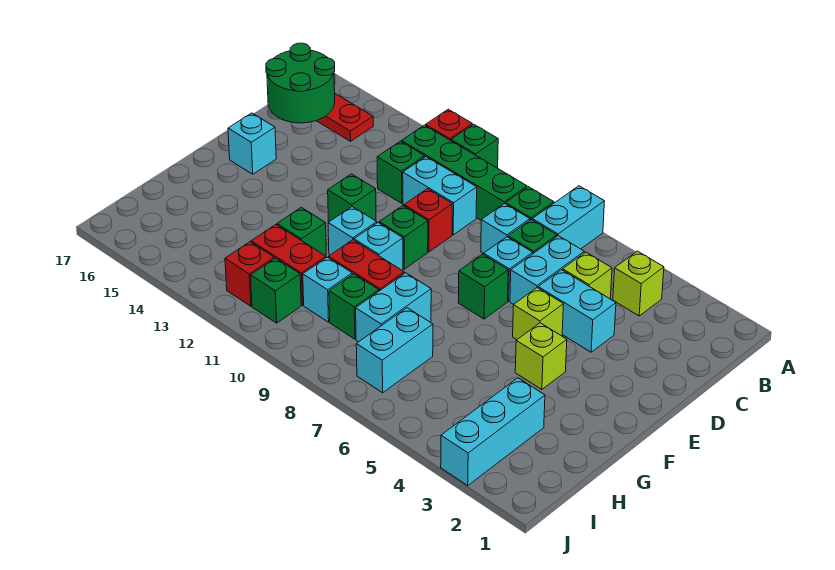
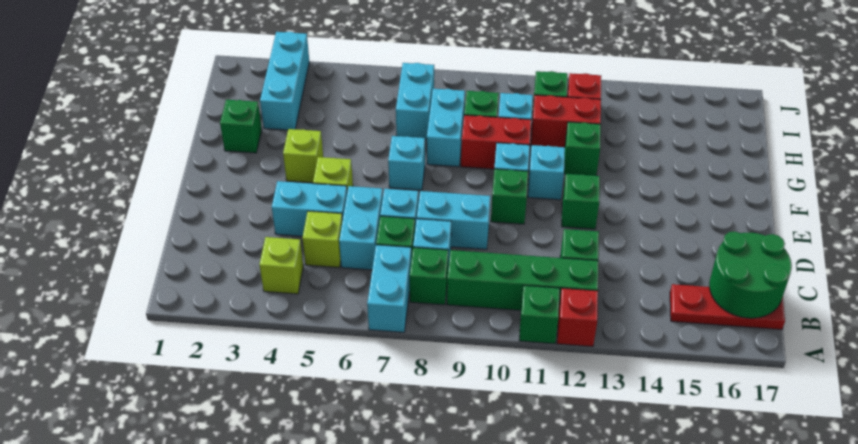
cyan 1x2 brick [403,157,477,235] -> cyan 1x2 brick moved to [417,191,490,249]
red 1x1 brick [404,189,452,252] -> none
green 1x1 brick [458,254,508,319] -> green 1x1 brick moved to [220,100,262,153]
cyan 1x1 brick [228,113,276,174] -> cyan 1x1 brick moved to [388,136,425,190]

